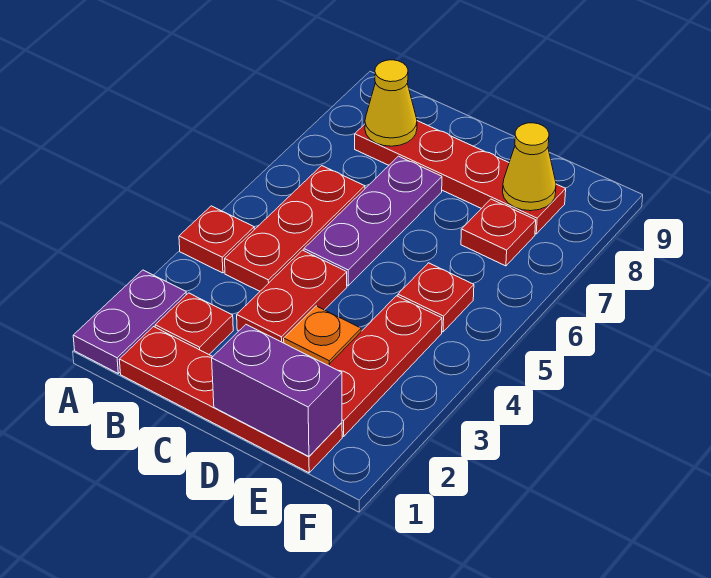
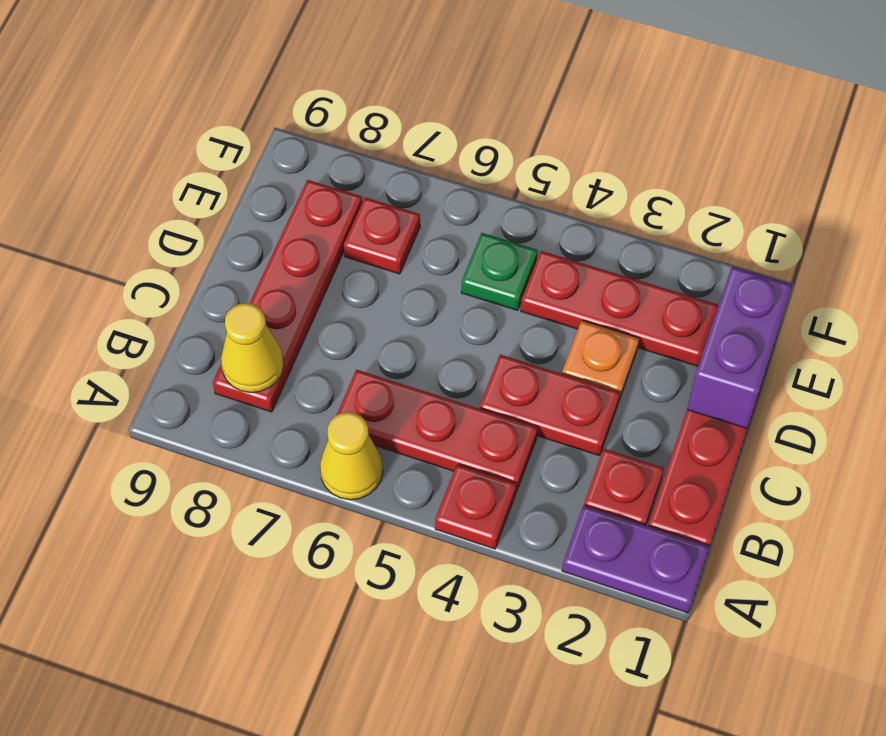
purple 1x3 plate [304,156,442,286] -> none
red 1x1 plate [398,263,474,332] -> green 1x1 plate [461,233,538,311]
yellow 1x1 cone [503,123,556,211] -> yellow 1x1 cone moved to [320,412,383,500]

